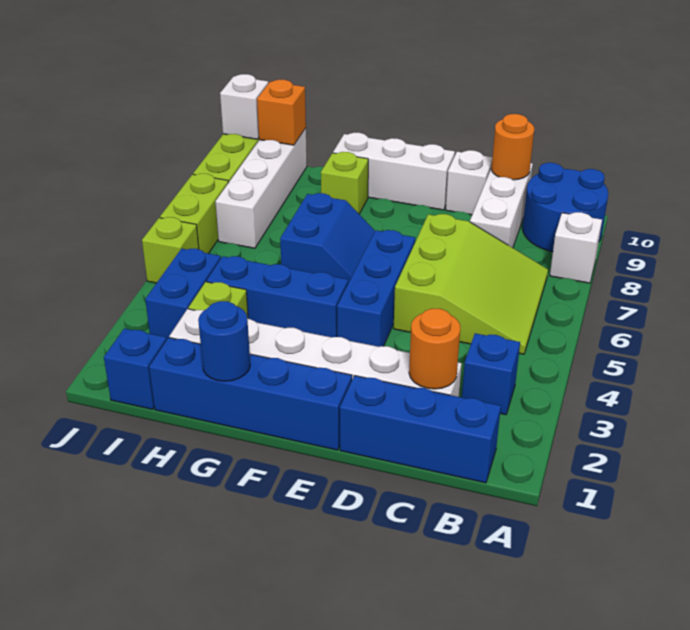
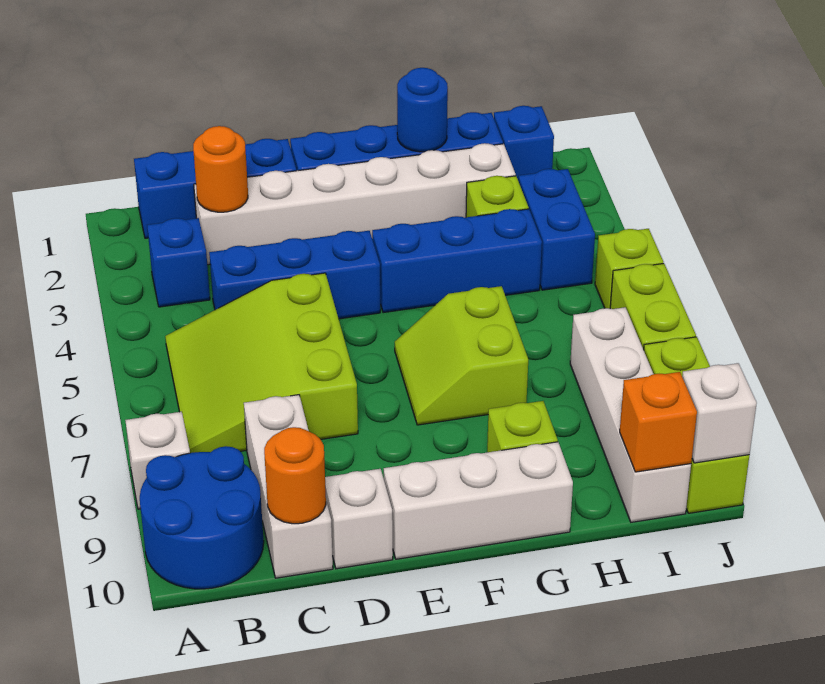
blue 1x3 brick [337,230,415,347] -> blue 1x3 brick turned to [209,231,380,319]
blue 2x2 slope [280,193,375,283] -> lime 2x2 slope [395,286,528,425]

